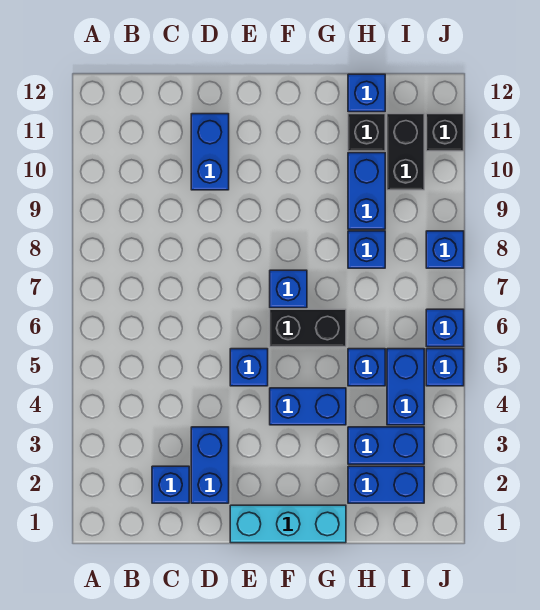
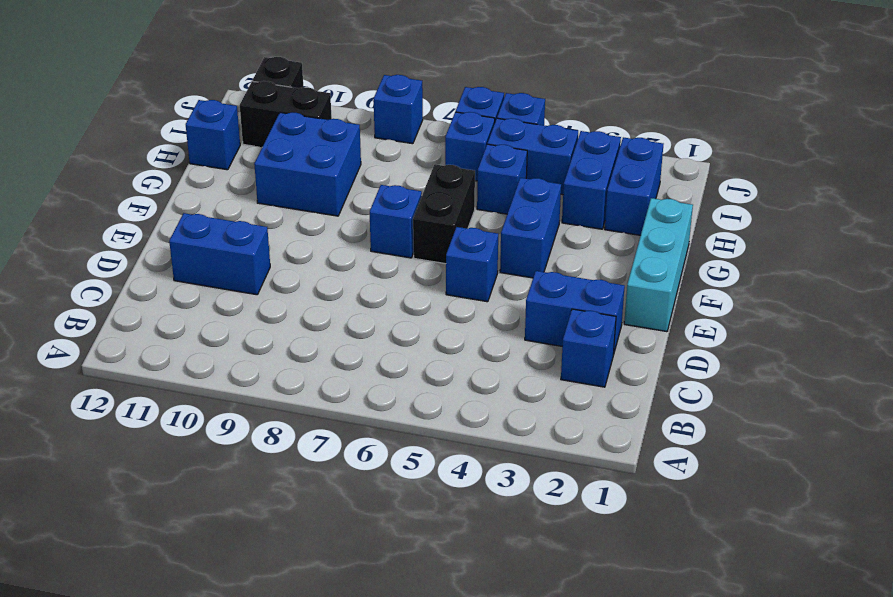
blue 1x1 brick [348,231,385,268] -> blue 1x1 brick moved to [445,112,495,181]
blue 1x2 brick [348,153,385,229] -> blue 2x2 brick [254,112,361,216]
black 1x1 brick [348,114,385,151] -> none

